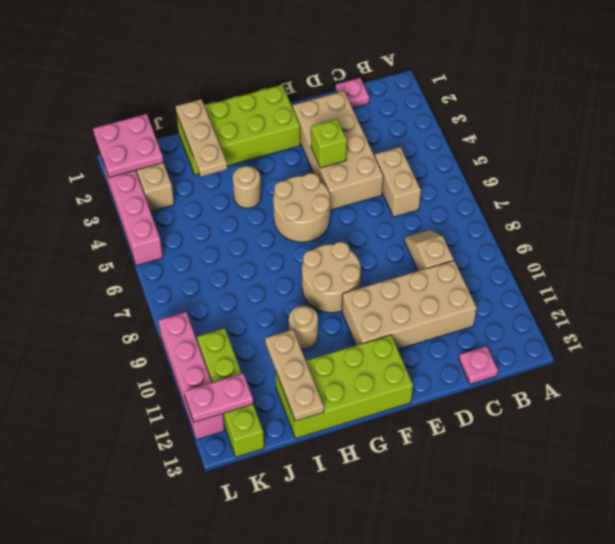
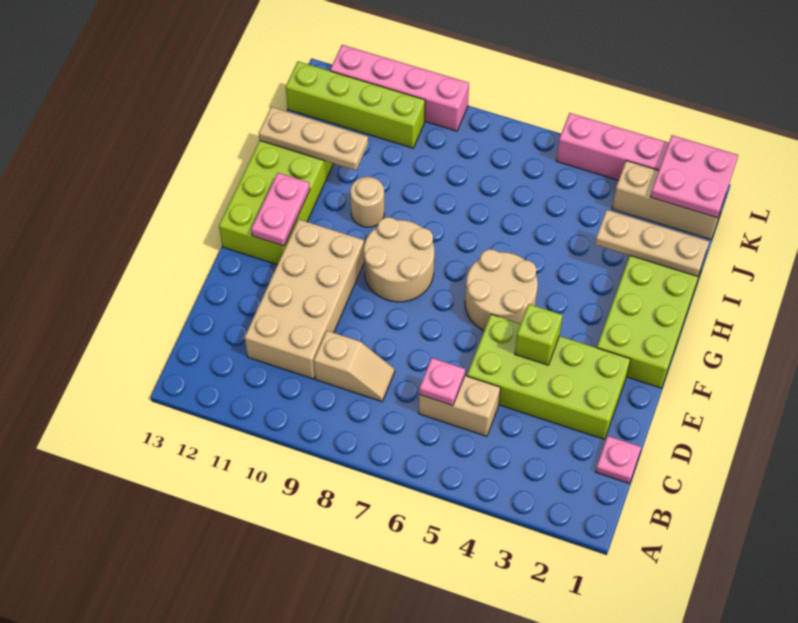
pink 1x1 plate [459,346,498,384] -> pink 1x1 plate moved to [419,358,465,406]
tan 2x4 brick [292,91,383,210] -> lime 2x4 brick [467,314,630,440]
tan 1x1 round brick [233,166,261,208] -> none
pink 1x2 plate [184,374,253,422] -> pink 1x2 plate moved to [251,173,310,246]

